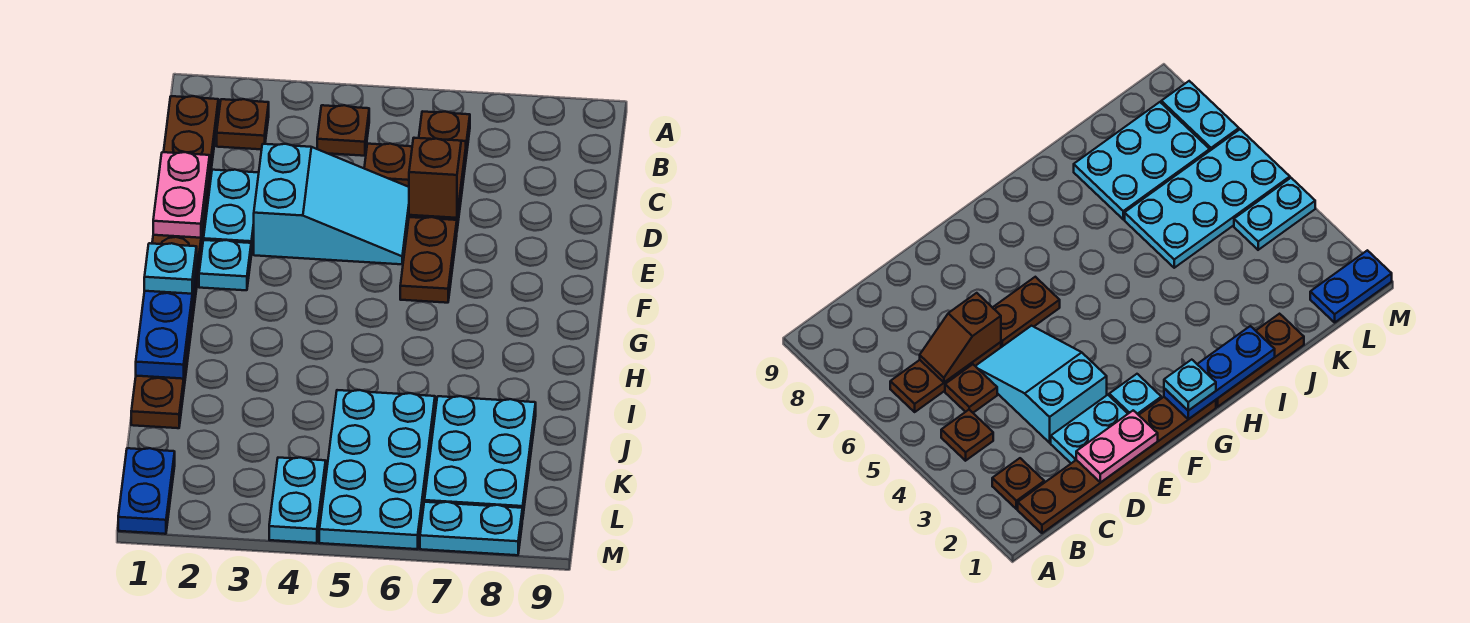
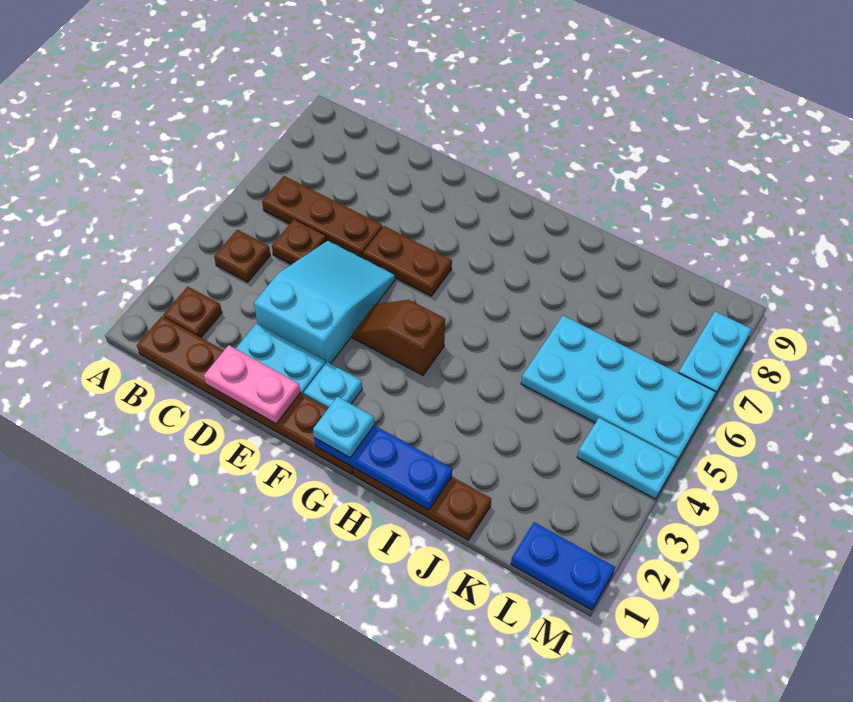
brown 1x2 slope [409,138,466,218] -> brown 1x2 slope moved to [352,300,445,375]
cyan 2x3 plate [424,396,536,520] -> none

